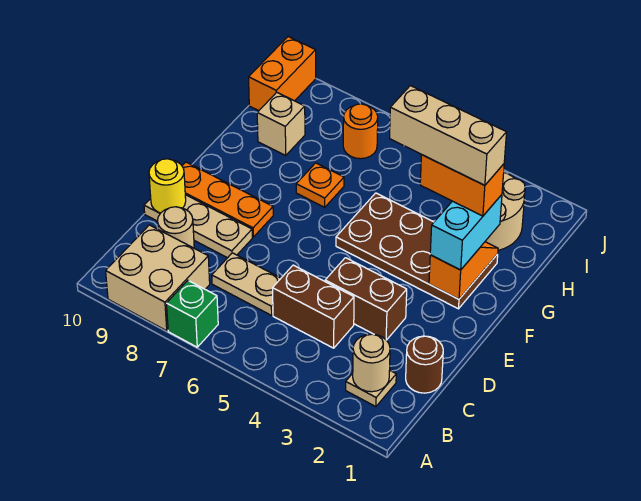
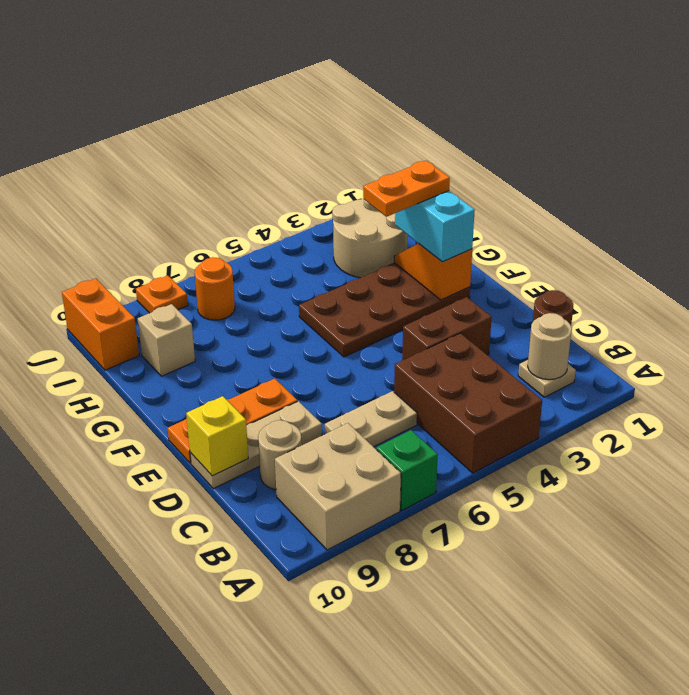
brown 1x2 brick [273,265,354,348] -> brown 2x3 brick [394,333,542,473]
yellow 1x1 round brick [149,159,186,213] -> yellow 1x1 brick [186,396,248,476]
orange 1x2 brick [420,155,504,216] -> orange 1x2 plate [363,161,450,217]
tan 1x3 brick [390,86,506,185] -> none
orange 1x1 plate [296,163,344,207] -> orange 1x1 plate moved to [136,276,188,313]

